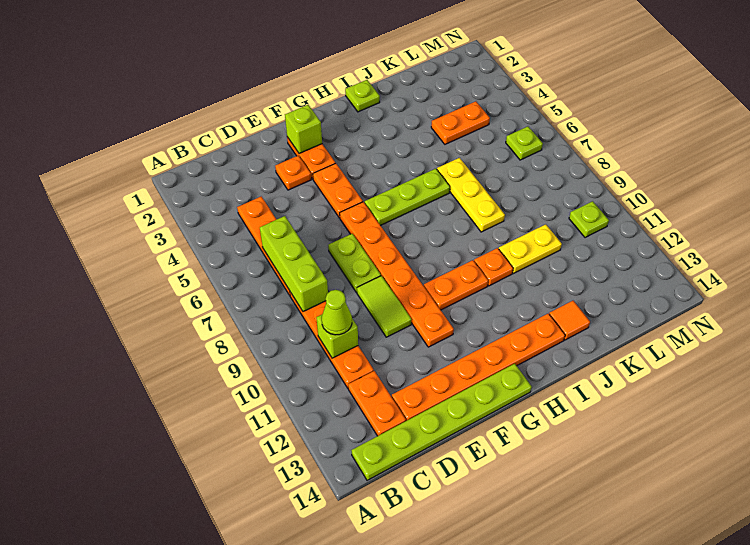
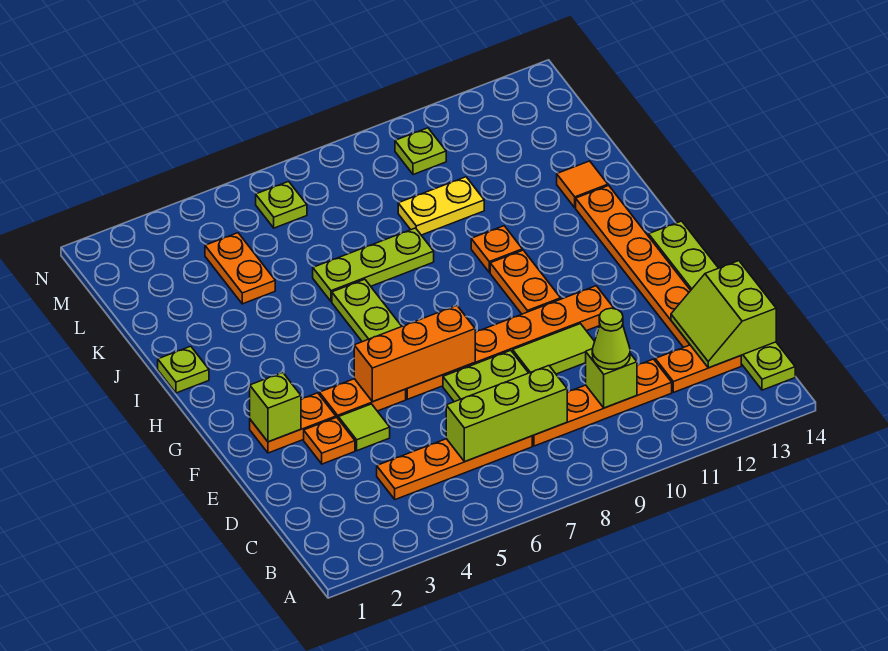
none -> lime 2x2 slope [671,261,776,368]
none -> lime 1x1 tile [338,404,390,451]
none -> orange 1x3 brick [354,306,475,402]
yellow 1x3 plate [437,158,505,232] -> lime 1x3 plate [313,228,434,302]
yellow 1x2 plate [499,224,562,273] -> yellow 1x2 plate turned to [398,177,484,235]

